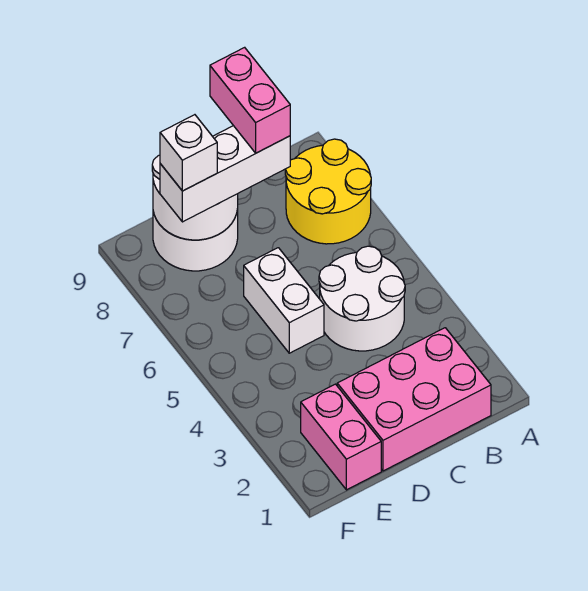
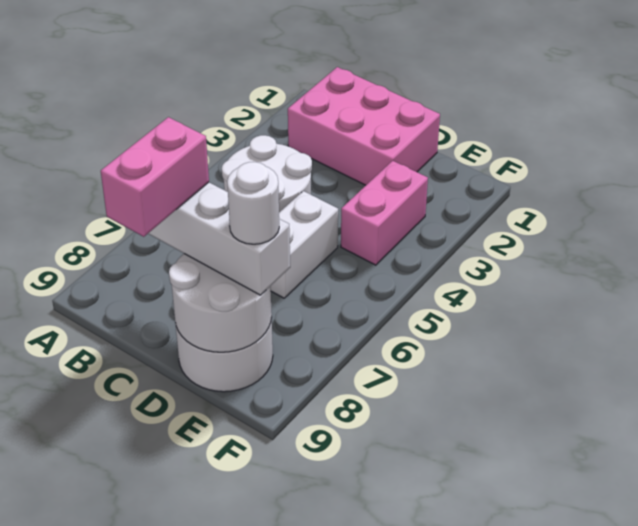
yellow 2x2 round brick [285,139,371,244] -> none
pink 1x2 brick [301,384,381,490] -> pink 1x2 brick moved to [341,161,428,265]
white 1x1 brick [160,115,217,191] -> white 1x1 round brick [227,162,279,244]

